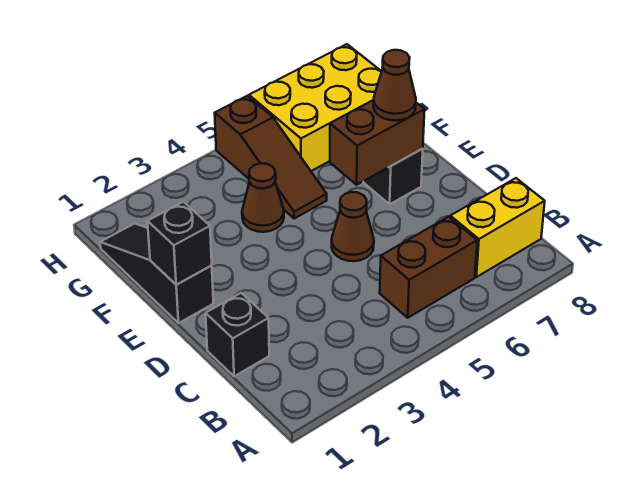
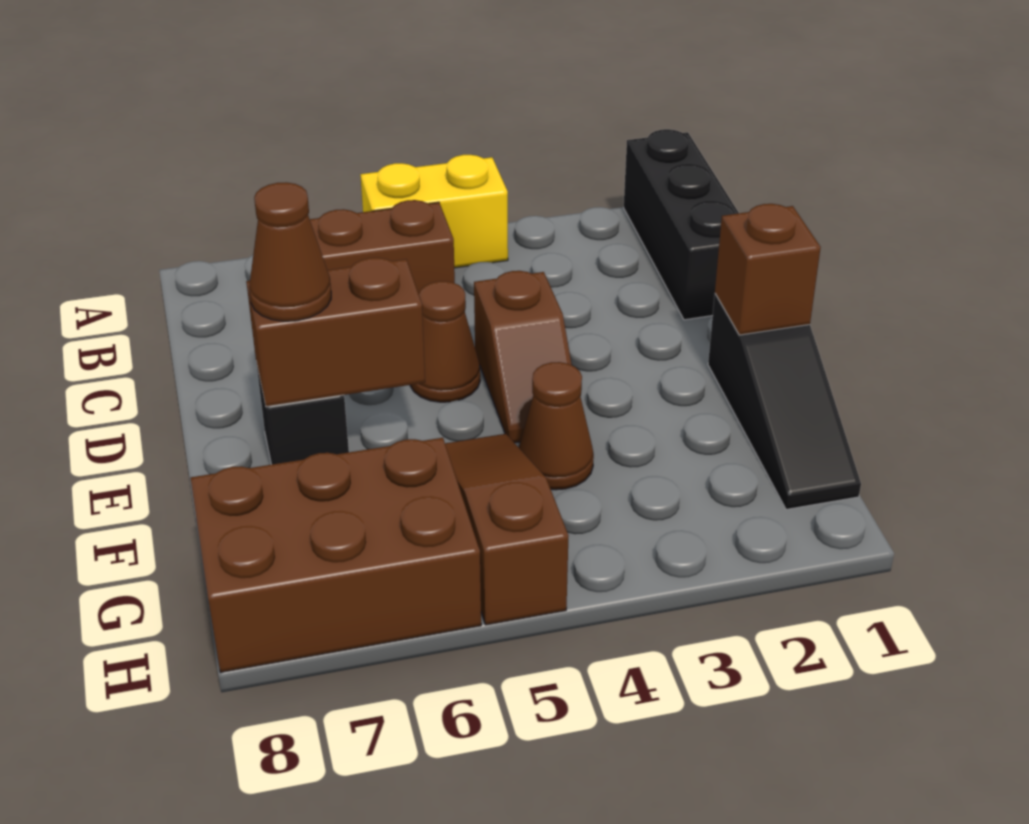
yellow 1x2 brick [450,178,545,277] -> yellow 1x2 brick moved to [360,155,508,268]
black 1x1 brick [206,293,269,376] -> black 1x3 brick [624,129,739,320]
none -> brown 1x2 slope [474,271,572,443]
black 1x1 brick [148,202,212,285] -> brown 1x1 brick [715,204,821,335]
yellow 2x3 brick [249,44,382,171] -> brown 2x3 brick [190,438,481,672]

